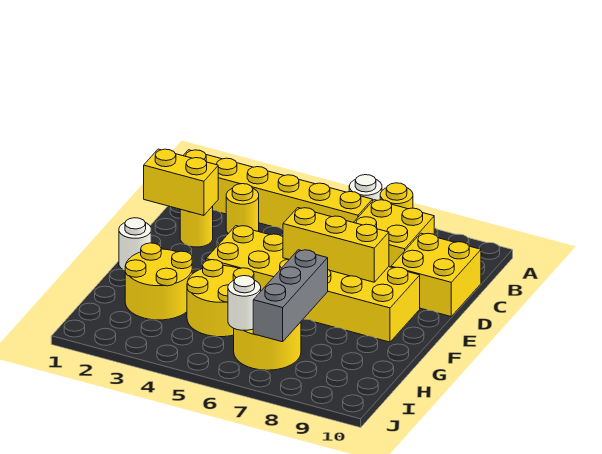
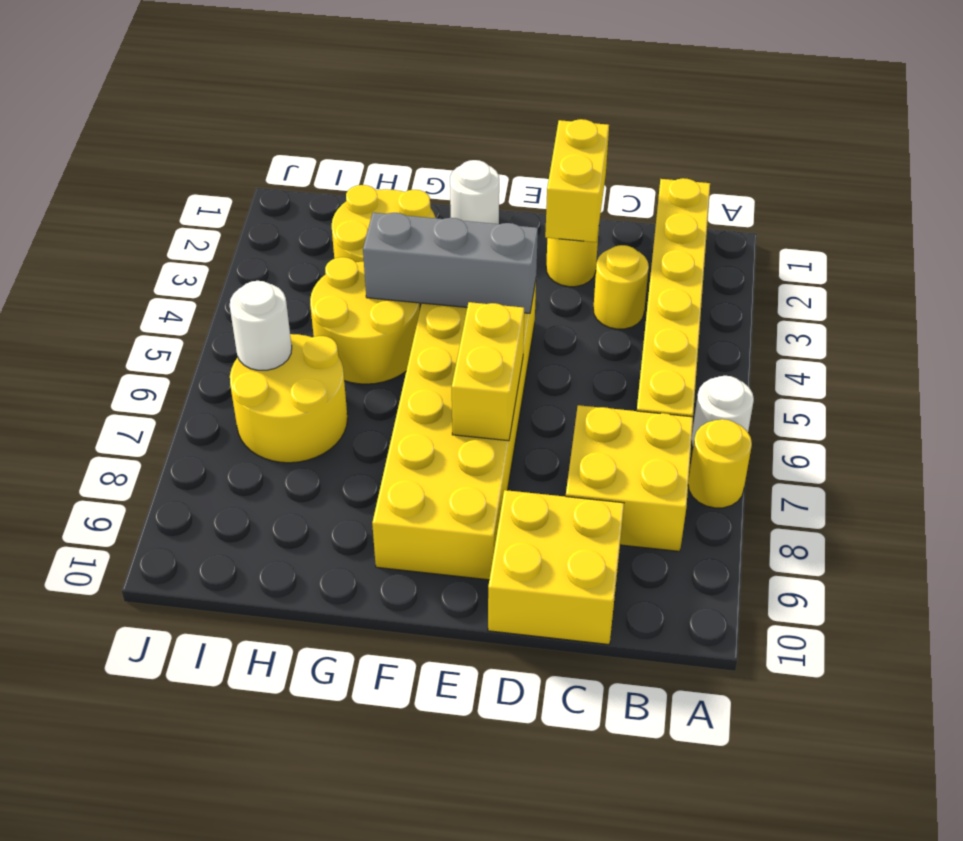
yellow 1x3 brick [283,208,389,282] -> yellow 1x2 brick [452,302,524,441]
grey 1x3 brick [253,250,328,342] -> grey 1x3 brick moved to [363,213,538,313]

